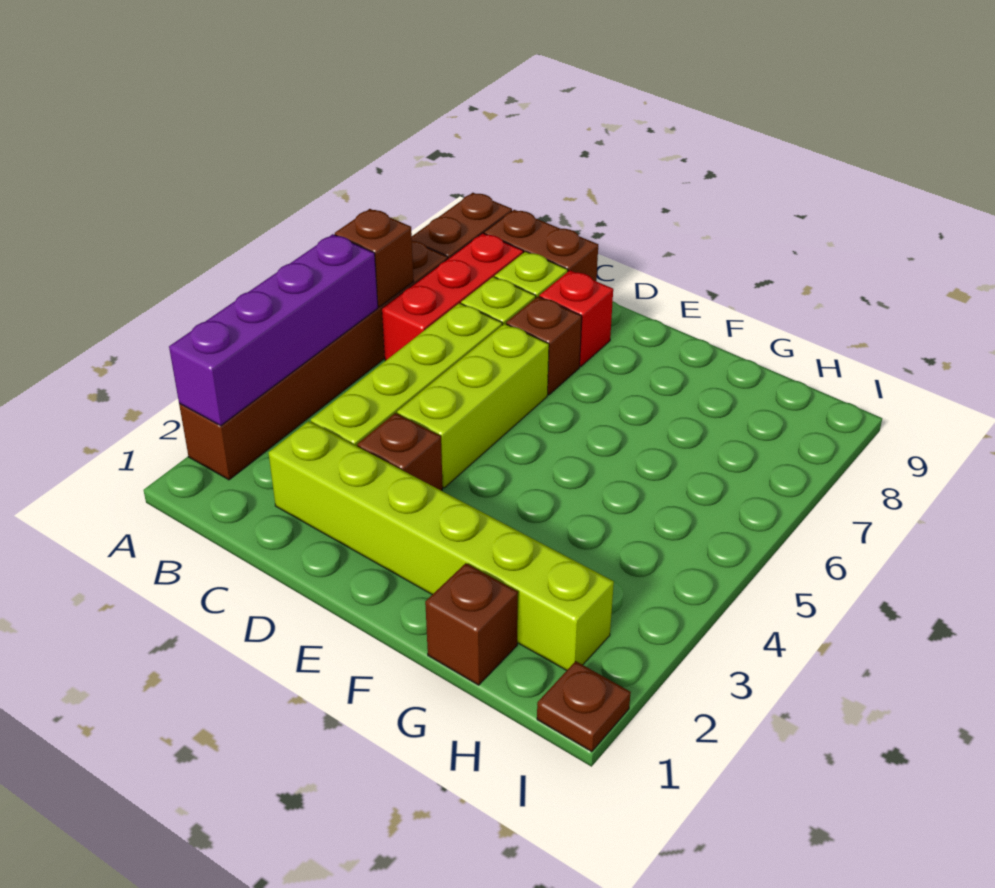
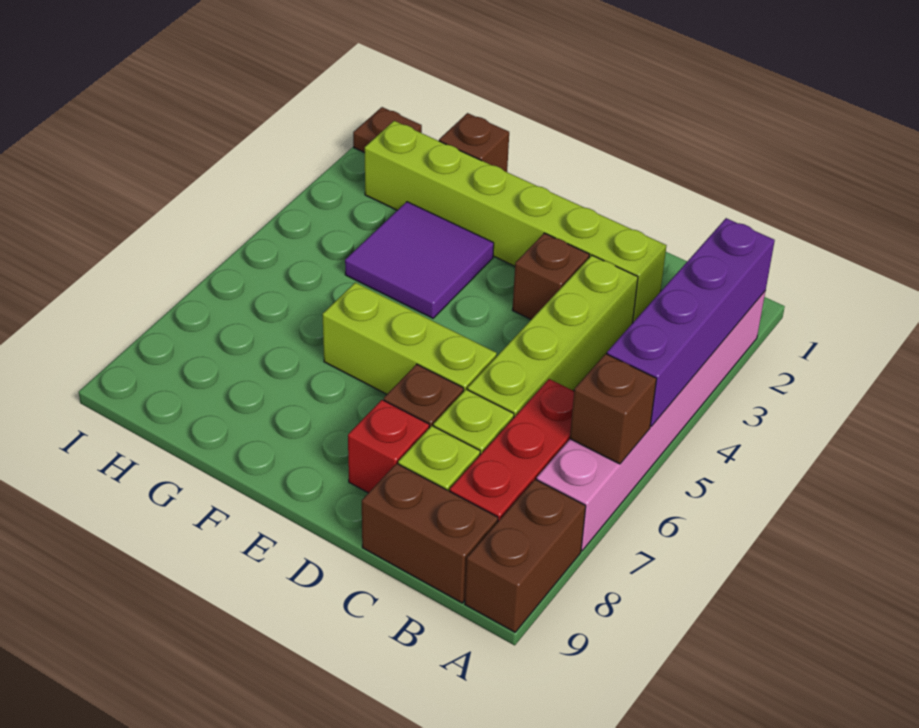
brown 1x6 brick [179,241,448,480] -> pink 1x6 brick [536,291,765,551]
lime 1x3 brick [397,324,549,488] -> lime 1x3 brick turned to [323,283,497,394]
none -> purple 2x2 tile [345,202,494,318]

